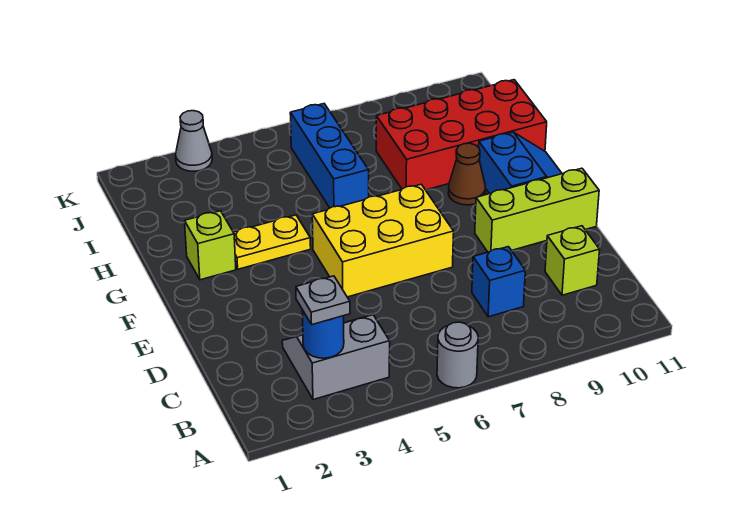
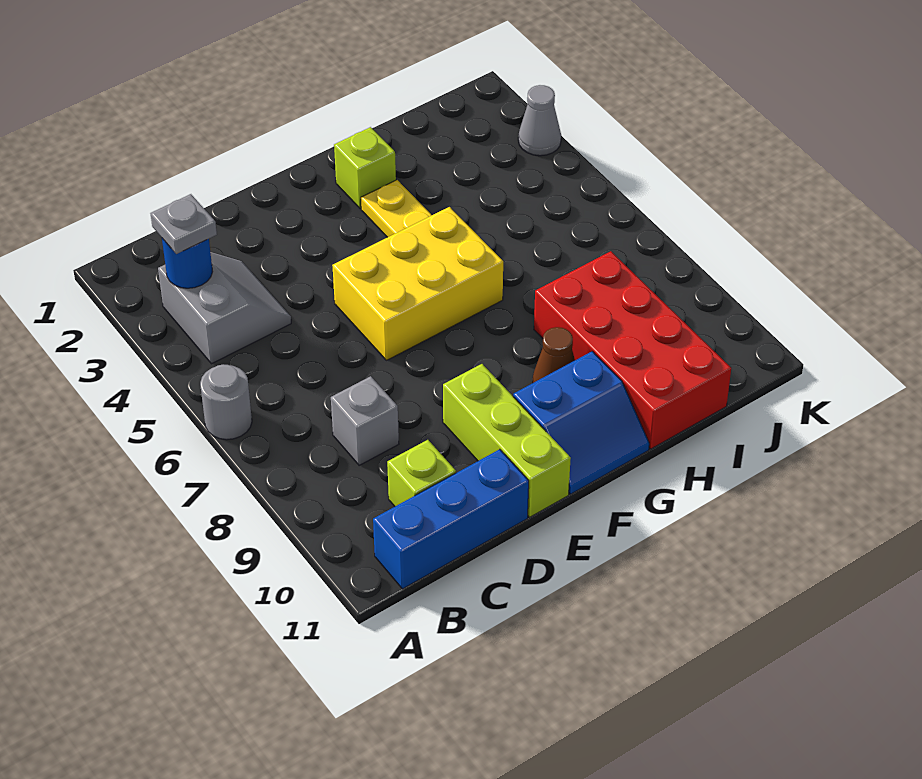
blue 1x1 brick [472,247,525,317] -> grey 1x1 brick [331,376,399,465]
yellow 2x3 brick [312,184,454,297] -> yellow 2x3 brick turned to [332,207,503,360]
blue 1x3 brick [290,104,369,208] -> blue 1x3 brick moved to [373,449,529,589]

